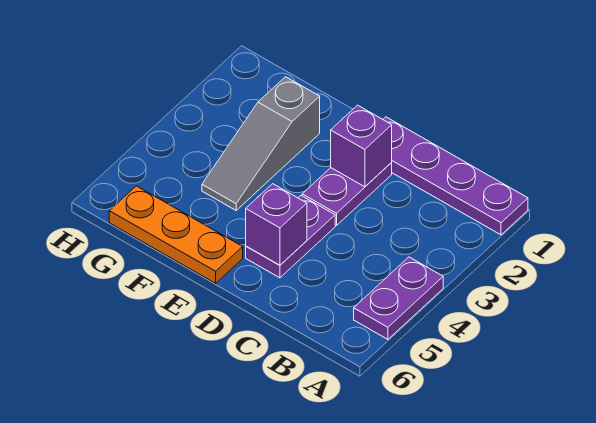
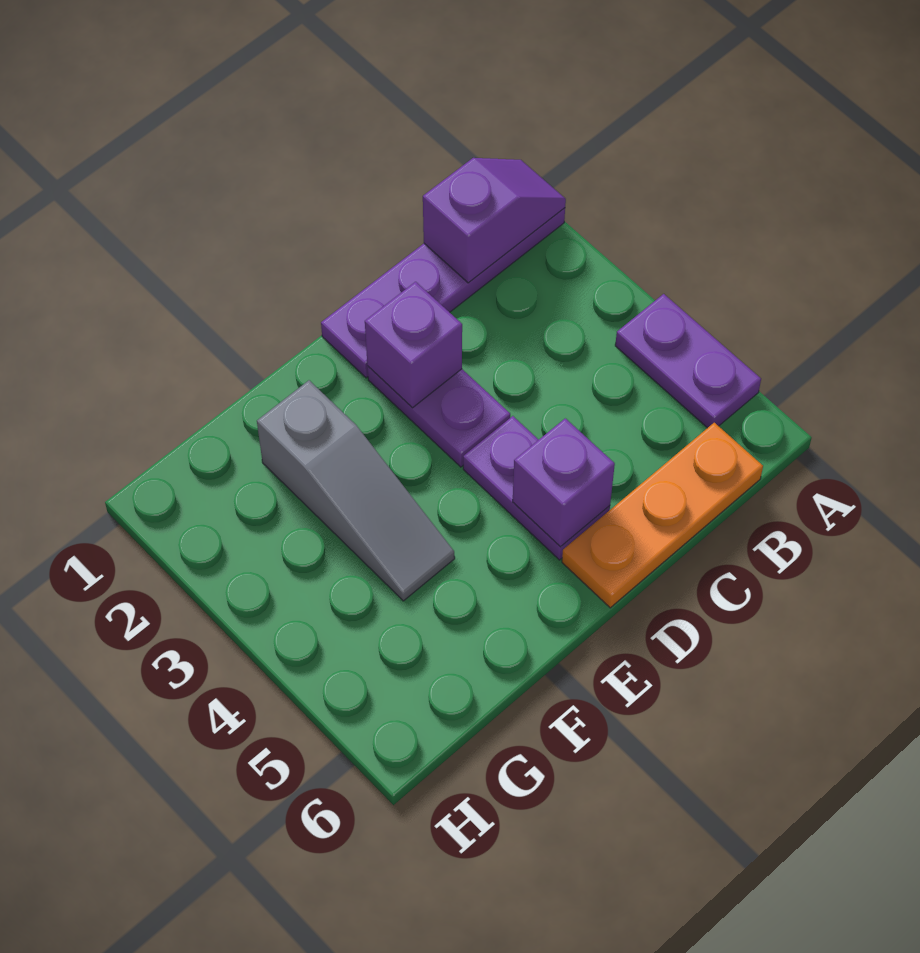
none -> purple 1x2 slope [423,158,566,283]
orange 1x3 plate [109,186,243,283] -> orange 1x3 plate moved to [562,423,763,608]

